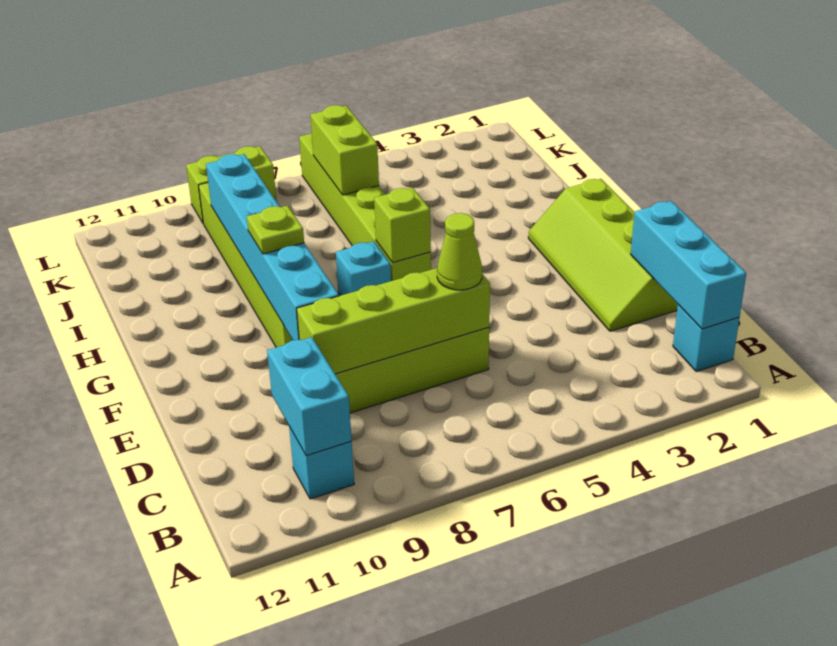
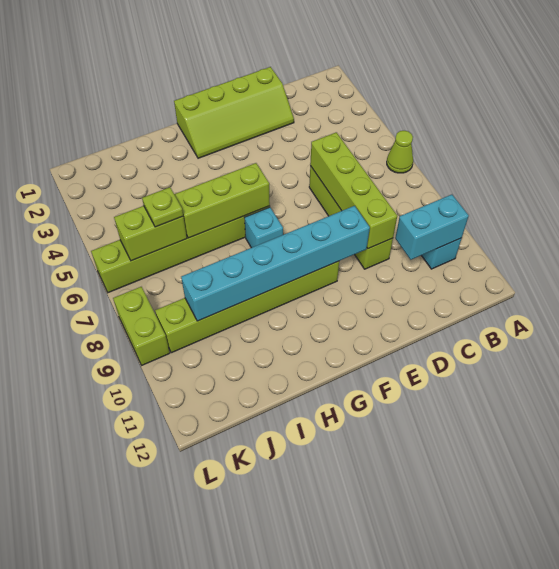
cyan 1x1 brick [673,305,739,372] -> none
cyan 1x3 brick [631,201,746,329] -> none
lime 1x1 cone [437,213,482,290] -> lime 1x1 cone moved to [387,131,413,173]
lime 1x1 brick [374,187,431,263] -> lime 1x3 brick [174,163,270,238]
lime 1x1 plate [247,206,304,254] -> lime 1x1 plate moved to [142,187,183,227]

